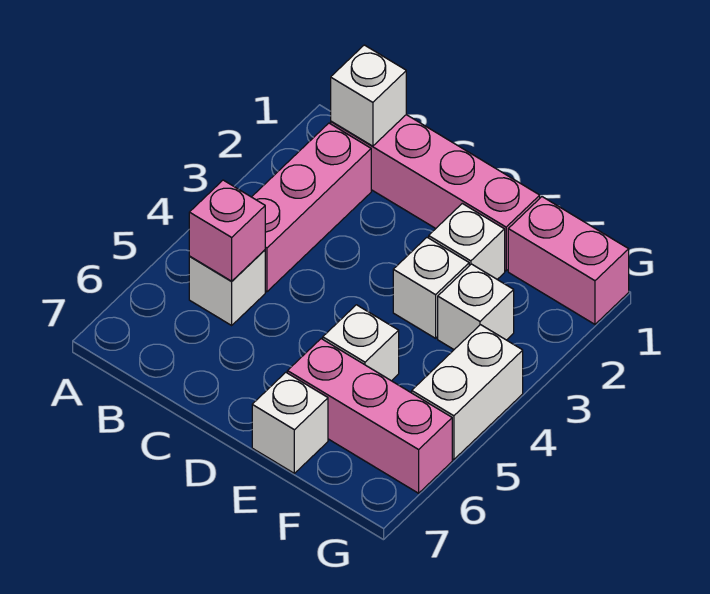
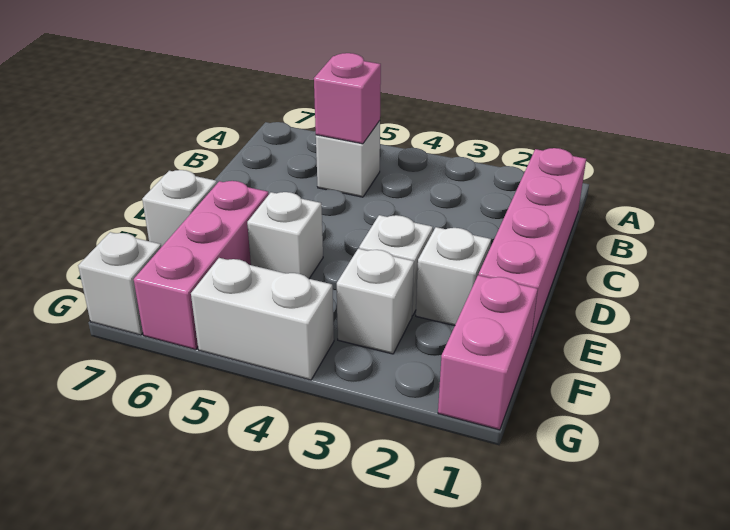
white 1x1 brick [331,45,406,146] -> white 1x1 brick moved to [78,232,161,335]
pink 1x3 brick [252,123,371,292] -> none

